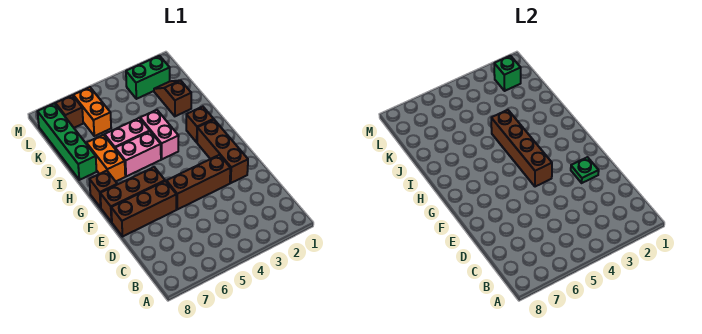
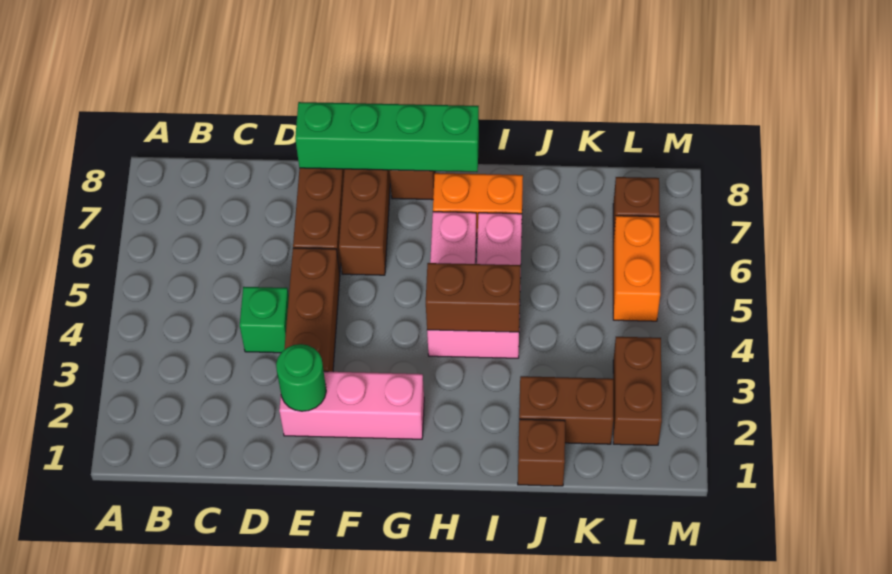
brown 1x3 brick [197,120,248,183] -> pink 1x3 brick [279,371,424,439]
green 1x1 plate [571,157,599,183] -> green 1x1 round brick [276,344,326,411]
brown 1x4 brick [491,110,552,187] -> brown 1x2 brick [426,263,521,332]
brown 1x1 brick [186,107,214,142] -> brown 1x1 brick moved to [518,419,565,486]
green 1x4 brick [37,103,97,180] -> green 1x4 brick moved to [295,102,479,172]
brown 1x2 slope [154,80,191,116] -> brown 1x2 brick [519,376,613,444]
orange 1x2 brick [73,87,111,136] -> orange 1x2 brick turned to [613,216,660,321]
green 1x2 brick [126,56,170,99] -> brown 1x2 brick [613,337,662,445]
green 1x1 brick [494,56,521,91] -> green 1x1 brick moved to [240,287,289,353]

